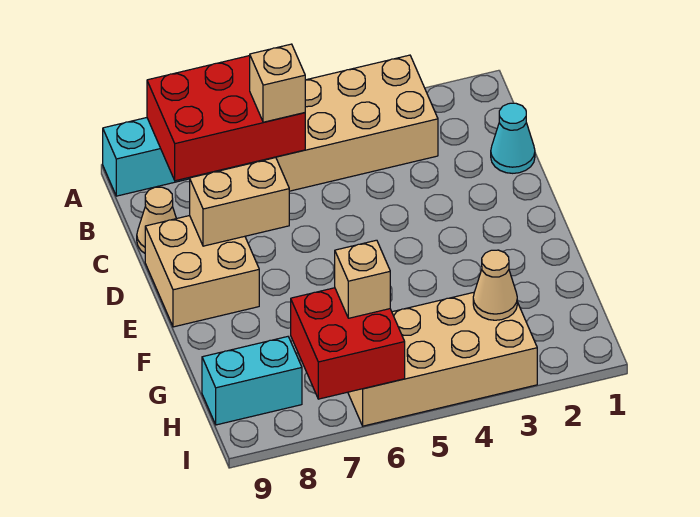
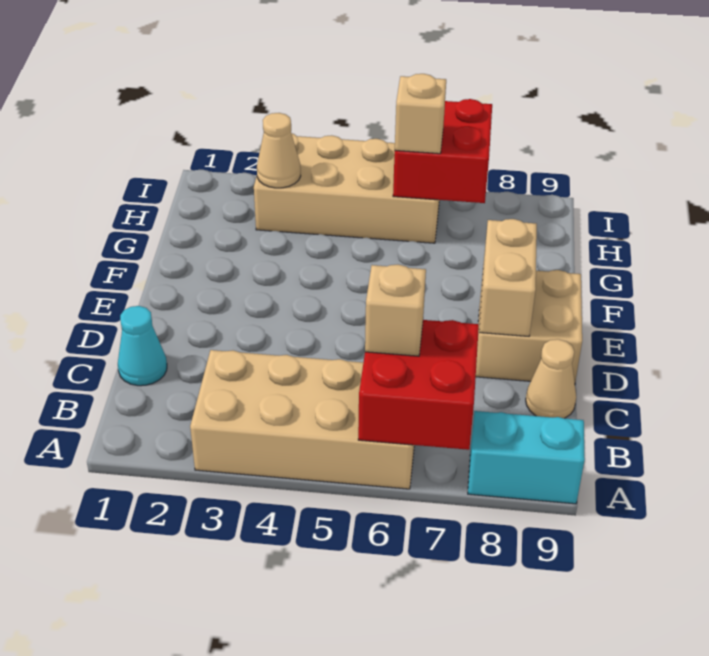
red 2x3 brick [147,56,305,181] -> red 2x2 brick [358,320,479,450]
tan 1x2 brick [190,158,289,246] -> tan 1x2 brick turned to [479,219,537,336]
cyan 1x2 brick [202,337,302,425] -> none

